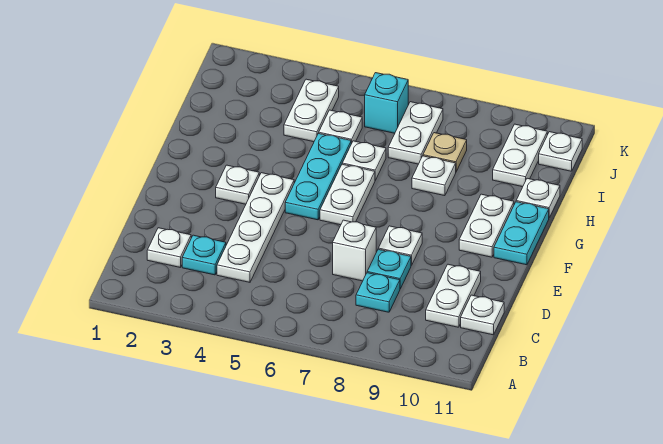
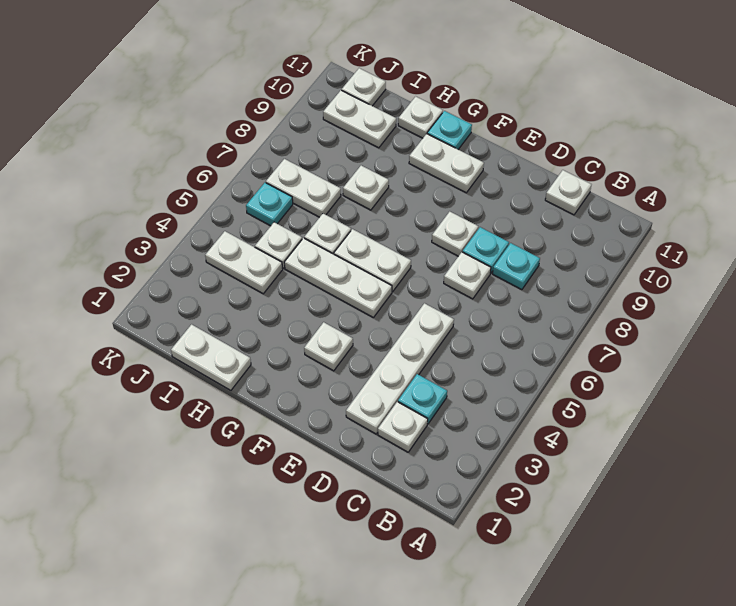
white 1x4 plate [217,173,294,282] -> white 1x4 plate turned to [346,303,454,434]
white 1x2 plate [426,264,481,327] -> white 1x2 plate moved to [171,324,251,390]
white 1x1 brick [333,220,376,281] -> white 1x1 plate [444,252,491,299]
cyan 1x3 plate [285,133,351,220] -> white 1x3 plate [284,238,392,318]
cyan 1x2 plate [494,202,549,265] -> cyan 1x1 plate [427,111,472,149]
tan 1x1 plate [423,133,467,171] -> none
cyan 1x1 brick [365,73,408,133] -> cyan 1x1 plate [246,183,293,226]

